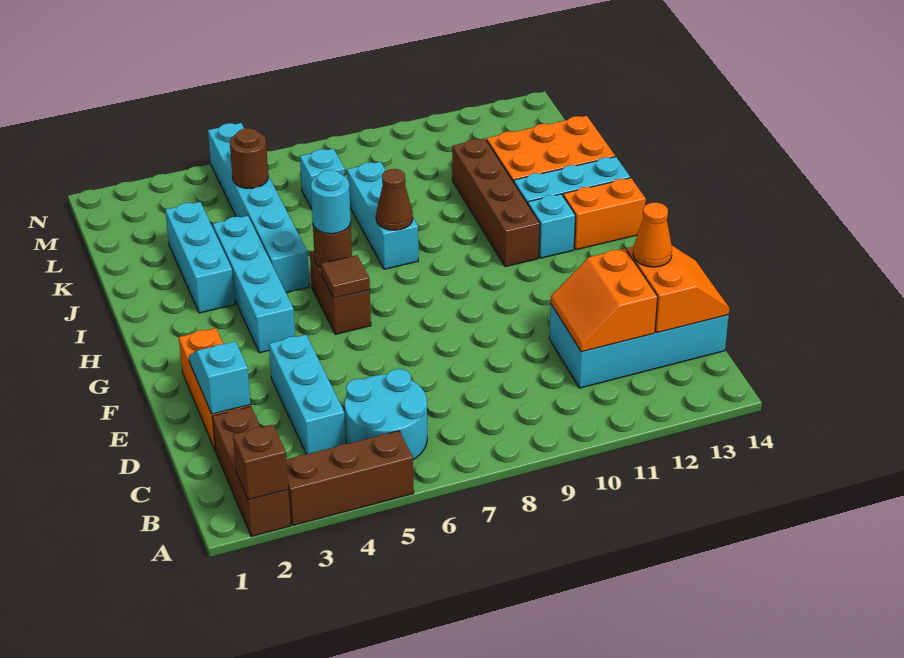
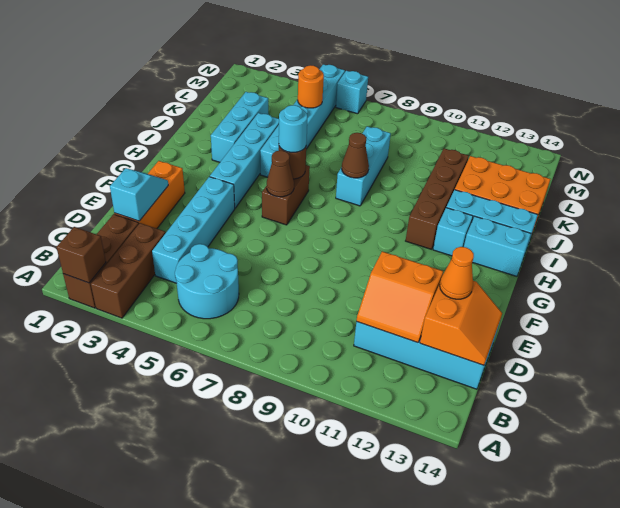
brown 1x3 brick [286,431,414,525] -> brown 1x3 brick turned to [91,223,165,318]
cyan 1x3 brick [269,335,346,454] -> cyan 1x4 brick [152,177,235,283]
orange 2x2 slope [551,249,658,352] -> orange 2x2 slope turned to [356,251,443,343]
brown 1x1 tile [321,255,370,298] -> brown 1x1 cone [267,151,294,197]
orange 1x2 brick [563,178,646,250] -> cyan 1x2 brick [464,216,531,276]
brown 1x1 round brick [230,128,268,188] -> orange 1x1 round brick [298,65,324,108]
cyan 1x1 brick [300,149,345,209] -> cyan 1x1 brick moved to [336,71,368,114]

